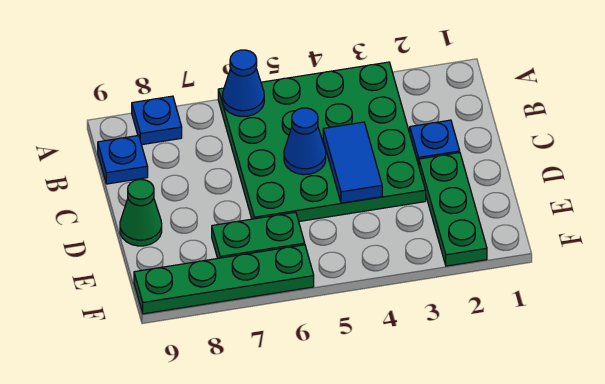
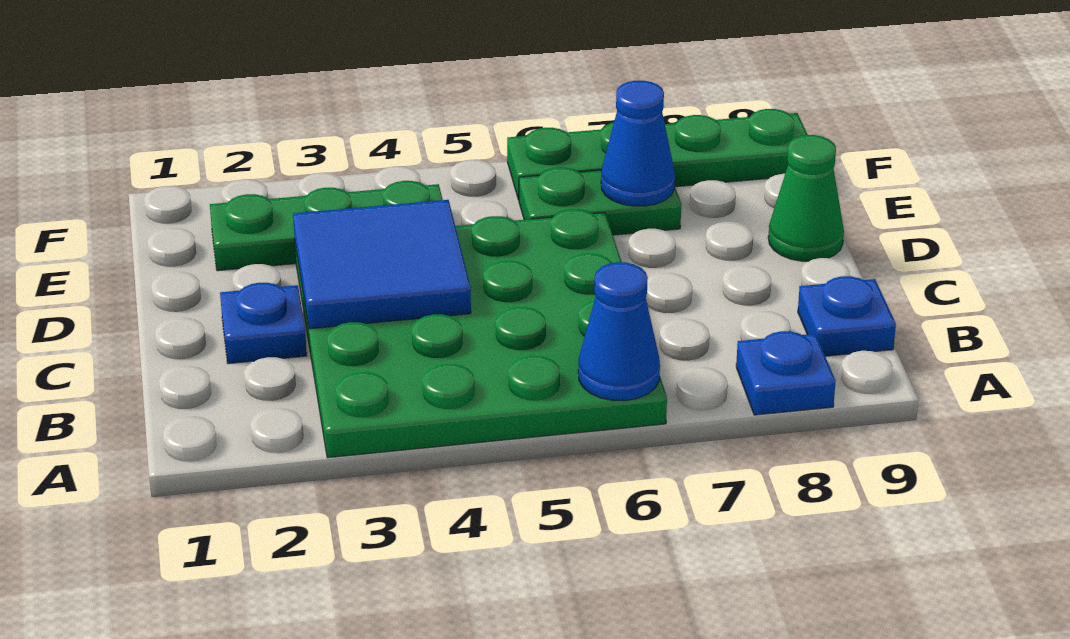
blue 1x2 tile [323,122,382,203] -> blue 2x2 tile [293,200,471,329]
blue 1x1 cone [284,108,326,175] -> blue 1x1 cone moved to [601,81,675,206]
green 1x3 plate [419,153,487,266] -> green 1x3 plate turned to [210,181,443,271]

